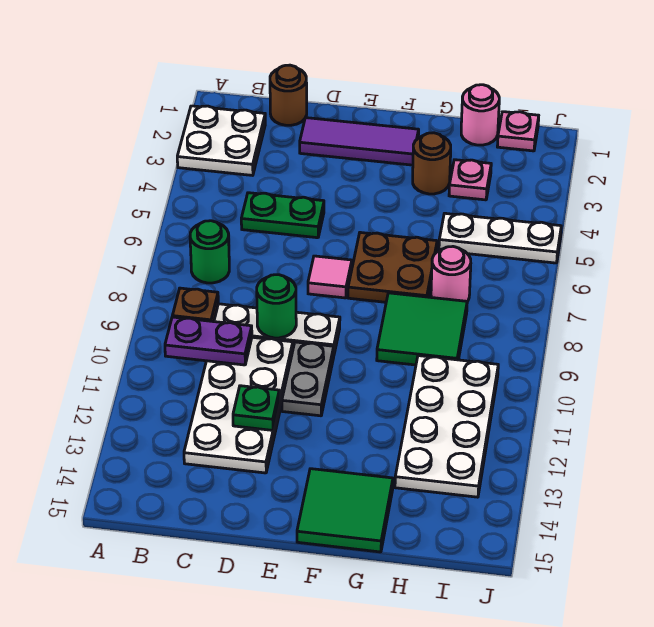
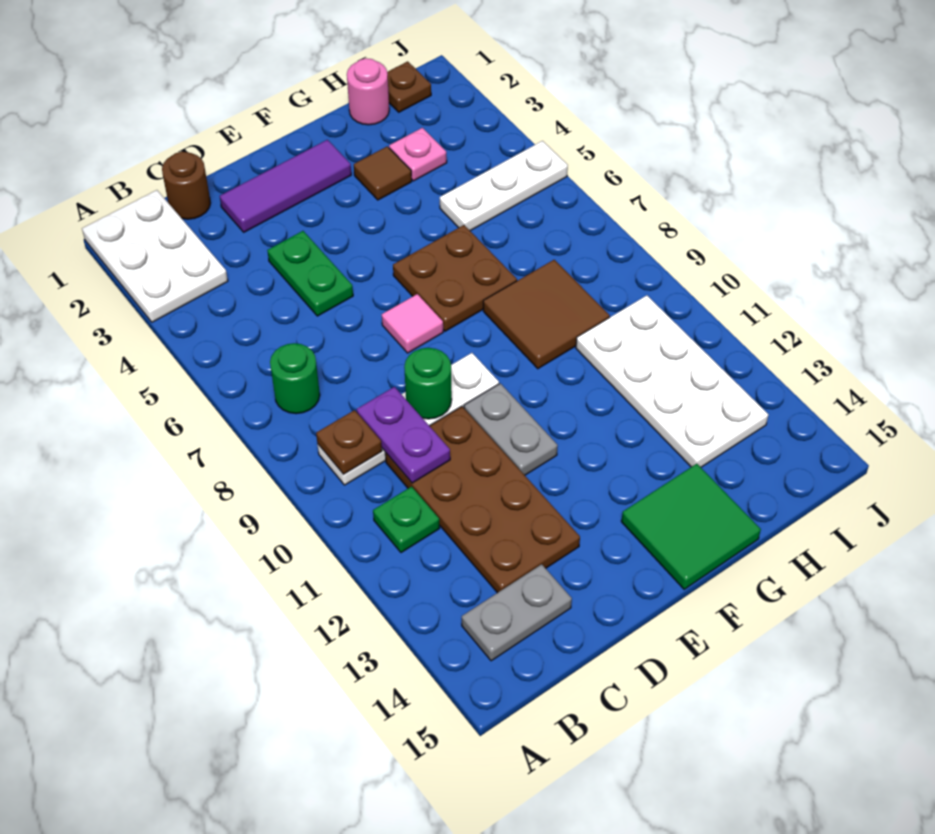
white 2x2 plate [177,106,265,175] -> white 2x3 plate [82,190,228,322]
purple 1x2 plate [165,317,252,365] -> purple 1x2 plate turned to [357,387,450,483]
none -> grey 1x2 plate [462,564,572,661]
green 1x2 plate [241,193,324,238] -> green 1x2 plate turned to [267,231,353,316]
white 2x4 plate [184,337,293,473] -> brown 2x4 plate [385,406,580,593]
green 1x1 plate [233,386,279,430] -> green 1x1 plate moved to [373,487,440,553]
brown 1x1 round brick [413,133,451,194] -> brown 1x1 tile [354,146,412,200]
green 2x2 tile [377,293,467,365] -> brown 2x2 tile [483,260,610,369]
pink 1x1 round brick [431,247,471,302] -> none
pink 1x1 plate [497,112,539,151] -> brown 1x1 plate [387,61,431,112]

